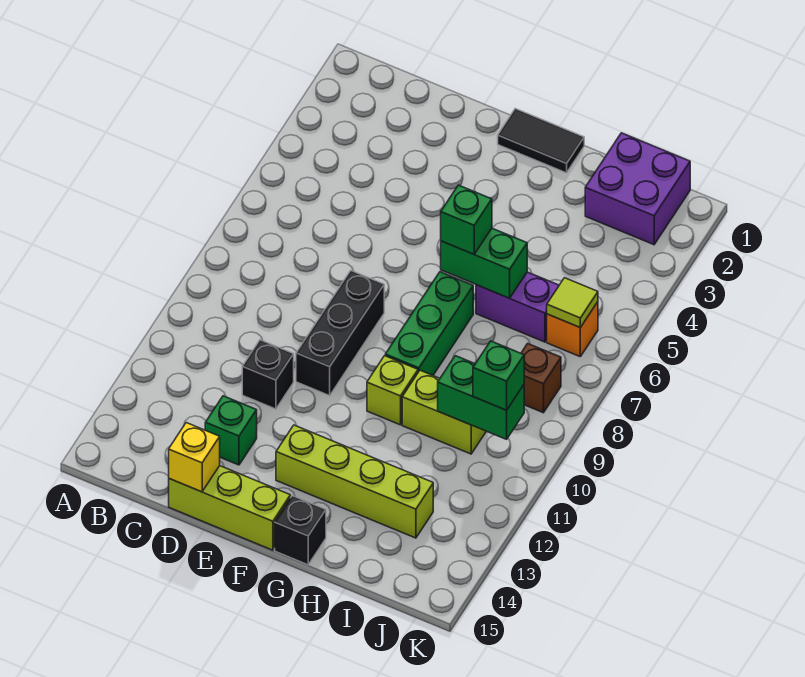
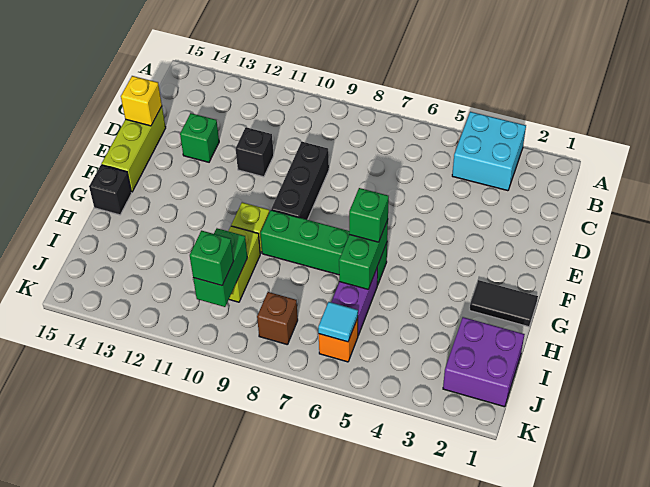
none -> cyan 2x2 brick [452,112,526,191]
black 1x3 brick [296,271,384,396] -> black 1x3 brick turned to [271,142,329,220]
black 1x2 tile [498,109,584,173] -> black 1x2 tile turned to [470,280,538,327]
lime 1x4 brick [276,425,433,538] -> none
green 1x3 brick [385,272,473,375] -> green 1x4 brick [261,210,387,285]
lime 1x1 tile [547,278,598,328] -> cyan 1x1 tile [318,302,358,342]

